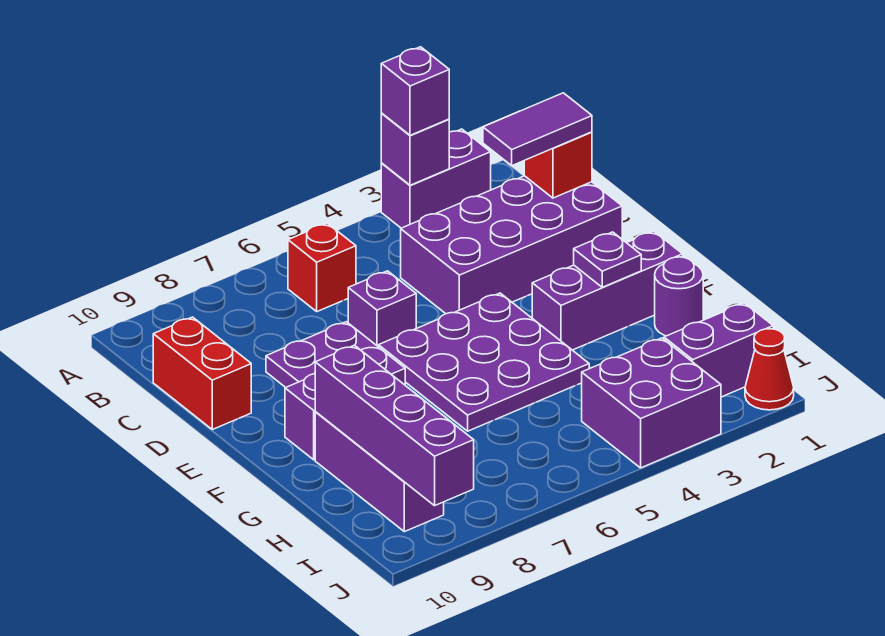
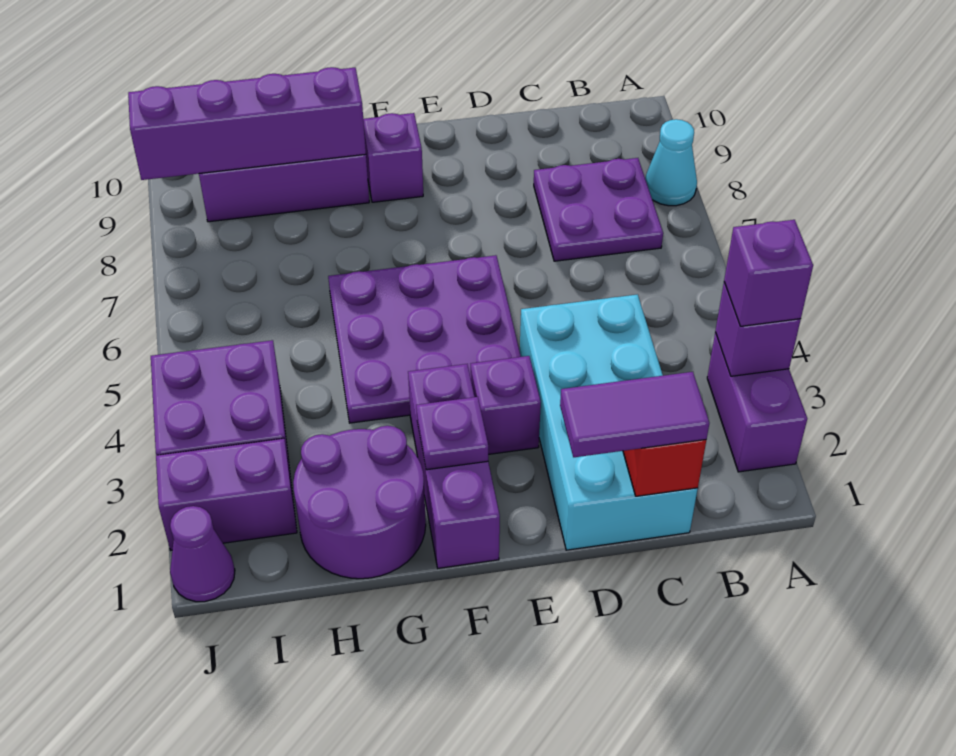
none -> cyan 1x1 cone [645,119,697,206]
red 1x1 brick [288,223,356,312] -> none
purple 2x4 brick [401,176,622,314] -> cyan 2x4 brick [520,294,698,550]
purple 1x2 tile [483,93,592,166] -> purple 1x2 tile turned to [560,372,709,457]
red 1x2 brick [153,317,251,429] -> none
purple 1x1 brick [348,271,416,347] -> purple 1x1 brick moved to [471,356,541,454]
purple 2x2 plate [266,322,405,388] -> purple 2x2 plate moved to [534,158,663,261]
purple 1x1 round brick [655,257,703,336] -> purple 2x2 round brick [293,426,426,579]
purple 1x2 brick [664,303,773,397] -> purple 1x2 brick turned to [156,439,297,550]
red 1x1 cone [745,329,794,410] -> purple 1x1 cone [170,506,235,602]

